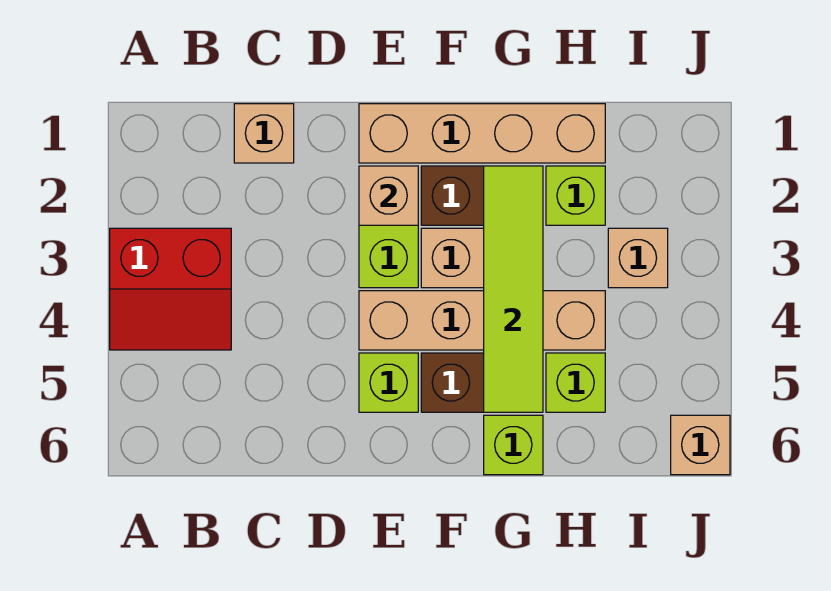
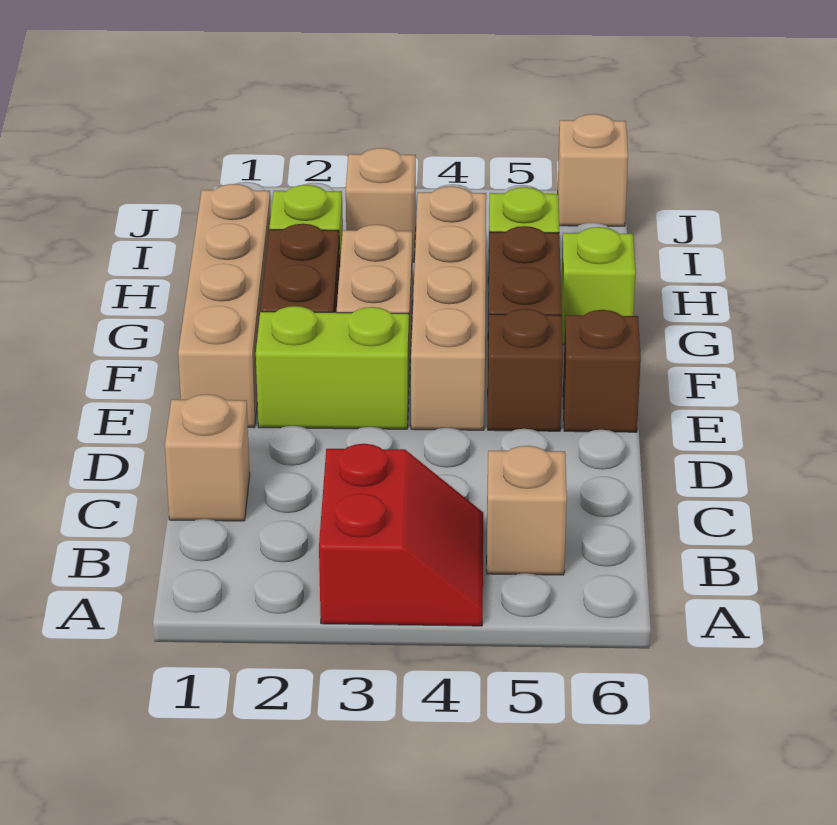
tan 1x1 brick [359,166,418,225] -> tan 1x1 brick moved to [487,446,567,575]
lime 1x1 brick [359,353,418,412] -> brown 1x1 brick [488,309,563,431]
none -> brown 1x1 brick [563,310,641,432]
lime 1x4 tile [484,166,543,412] -> none

